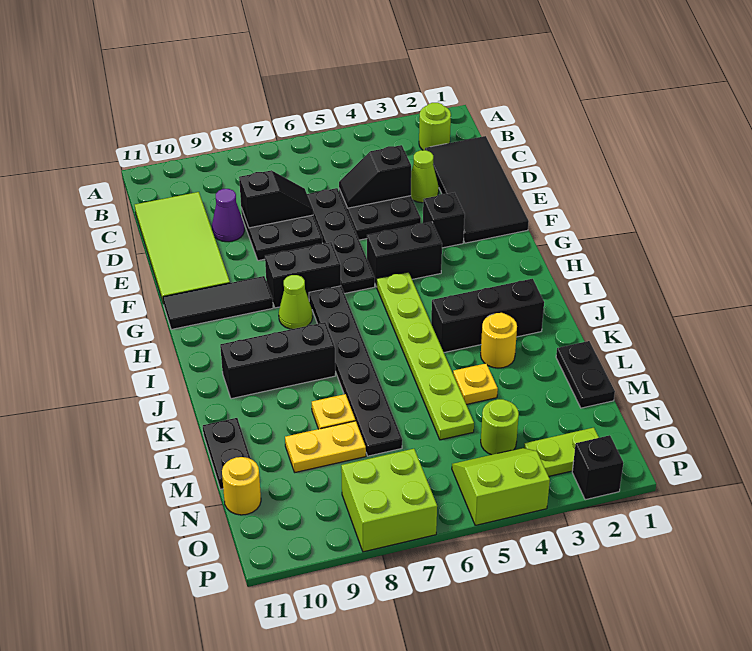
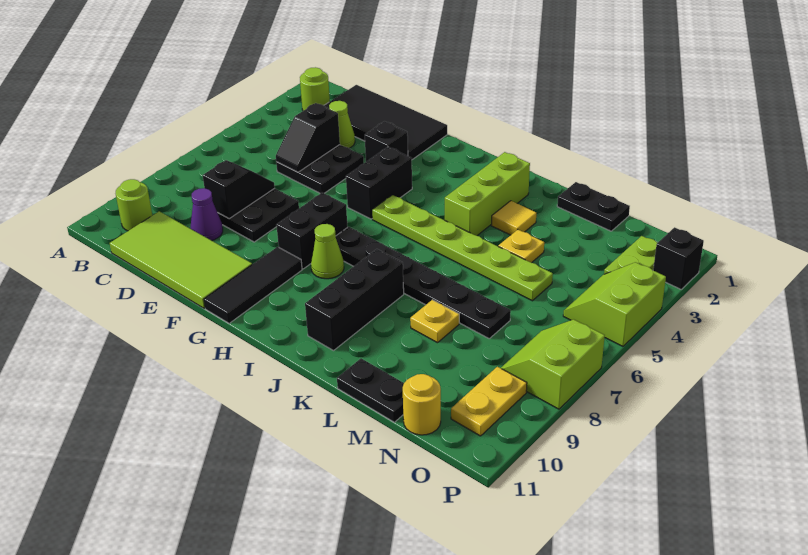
black 1x4 plate [307,188,375,293] -> none
black 1x3 brick [431,279,544,353] -> lime 1x3 brick [445,152,530,236]
yellow 1x1 round brick [481,313,517,368] -> yellow 1x1 tile [491,201,536,235]
yellow 1x2 plate [285,421,366,472] -> yellow 1x2 plate moved to [451,367,527,436]
lime 1x1 round brick [481,399,519,455] -> lime 1x1 round brick moved to [116,179,152,231]
lime 2x2 brick [341,449,437,552] -> lime 2x2 slope [501,319,605,409]

